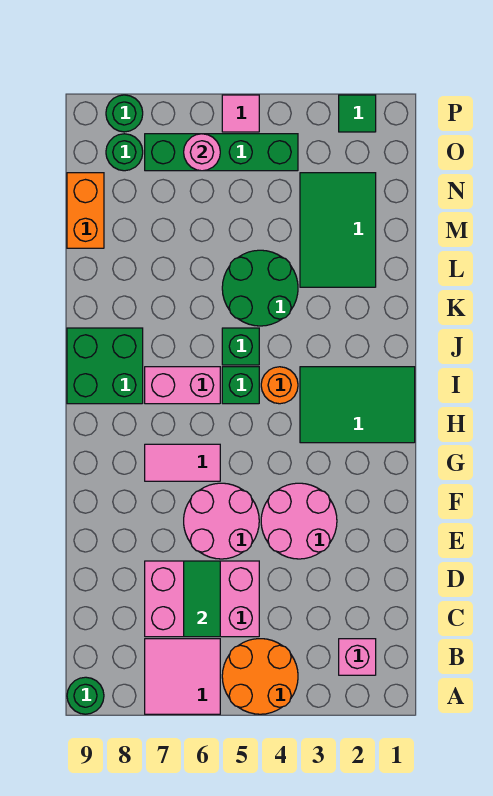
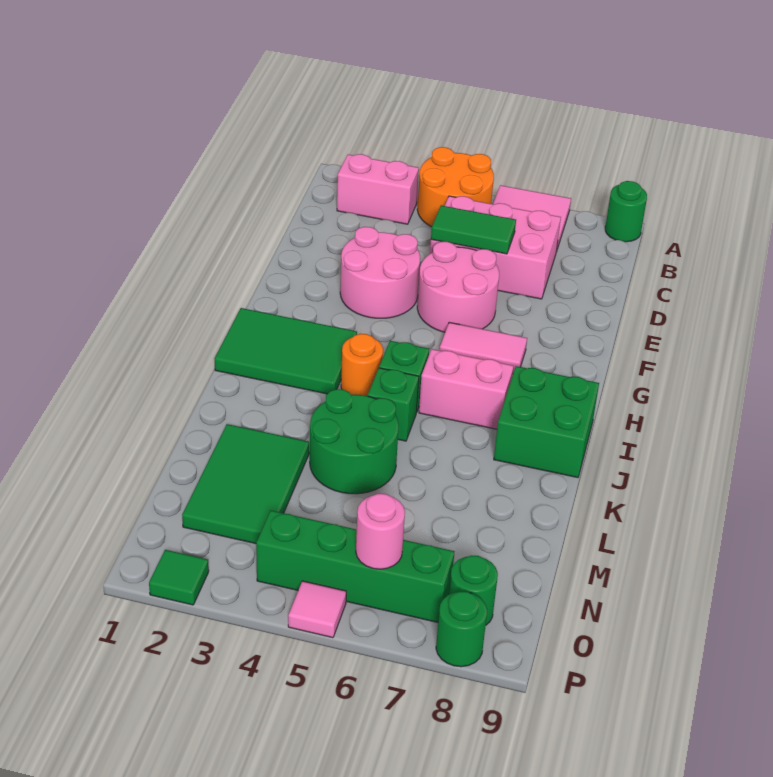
pink 1x1 brick [339,639,376,675] -> pink 1x2 brick [337,154,419,224]
green 1x2 tile [184,561,220,637] -> green 1x2 tile turned to [431,205,516,254]
orange 1x2 brick [67,173,104,248] -> none

